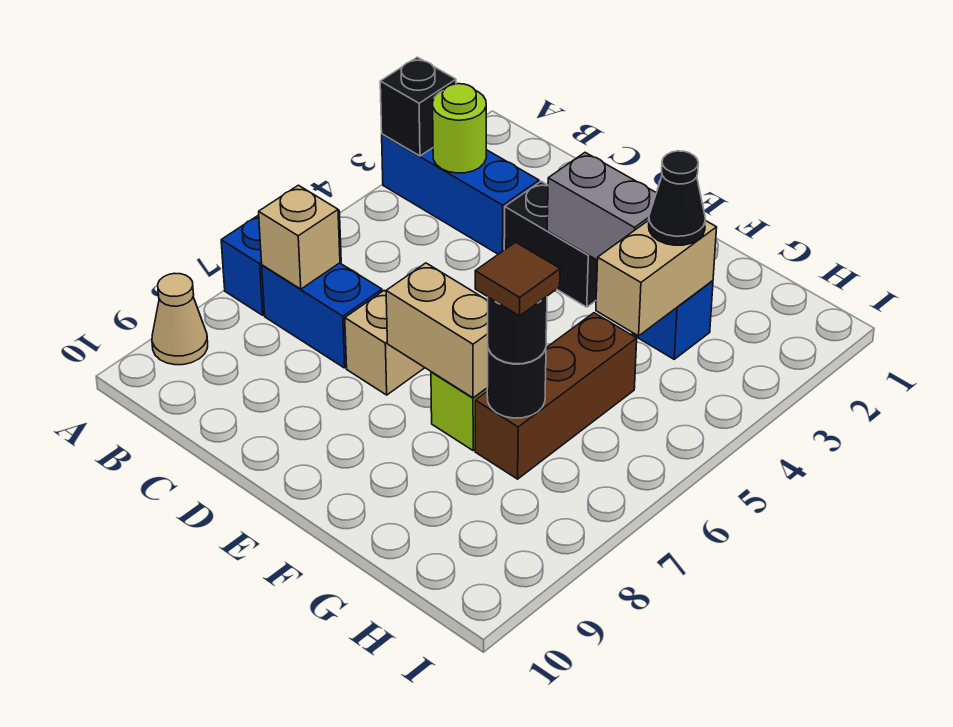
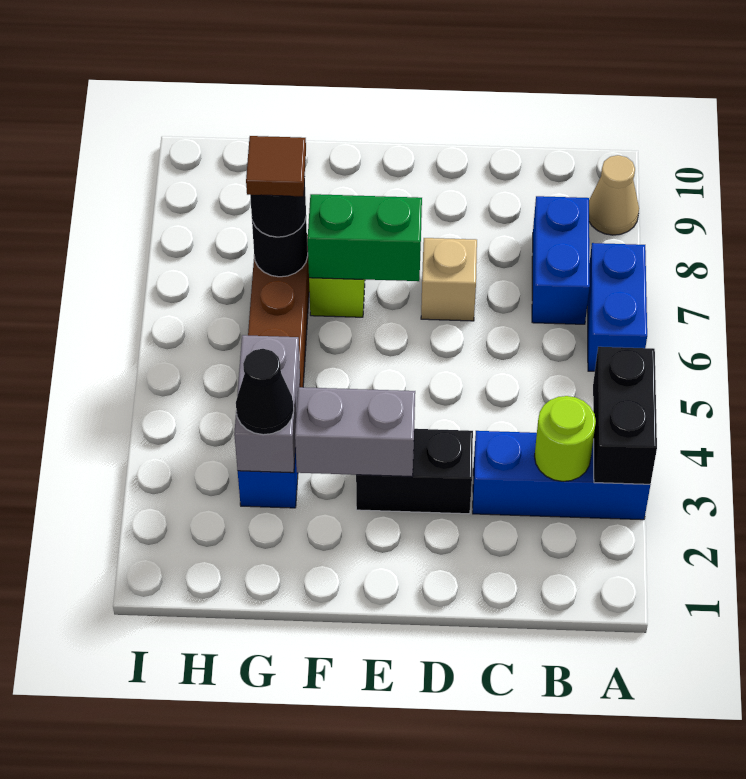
black 1x1 brick [380,57,456,156] -> black 1x2 brick [593,347,657,484]
blue 1x2 brick [262,263,382,368] -> blue 1x2 brick turned to [532,196,590,324]
tan 1x1 brick [259,185,340,289] -> none
tan 1x2 brick [386,263,488,398] -> green 1x2 brick [308,194,422,281]
tan 1x2 brick [596,220,717,336] -> grey 1x2 brick [234,335,300,473]

